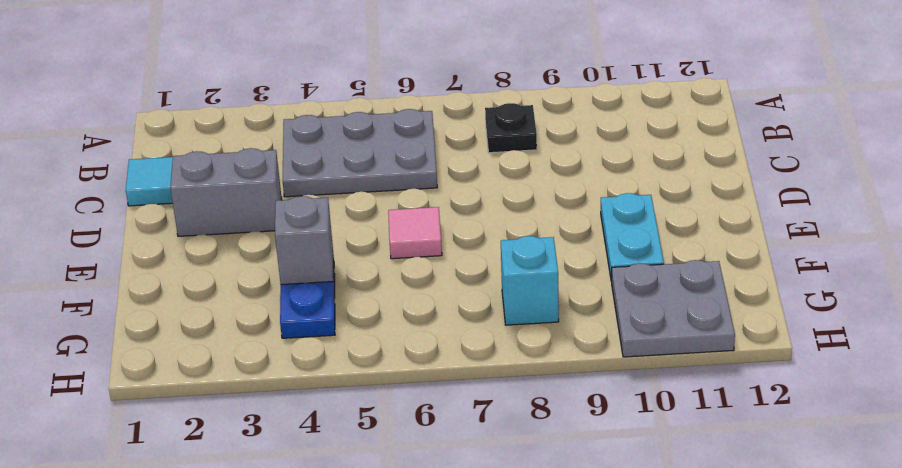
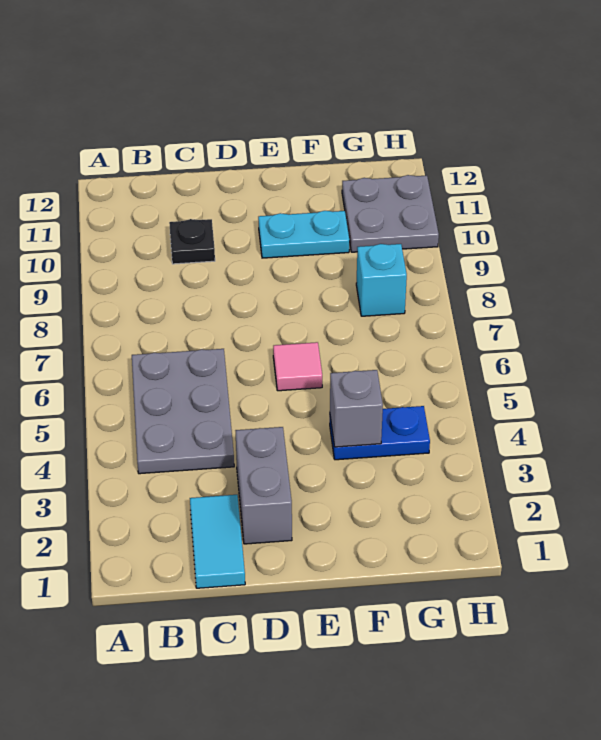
black 1x1 plate [485,103,537,153] -> black 1x1 plate moved to [169,219,215,264]

